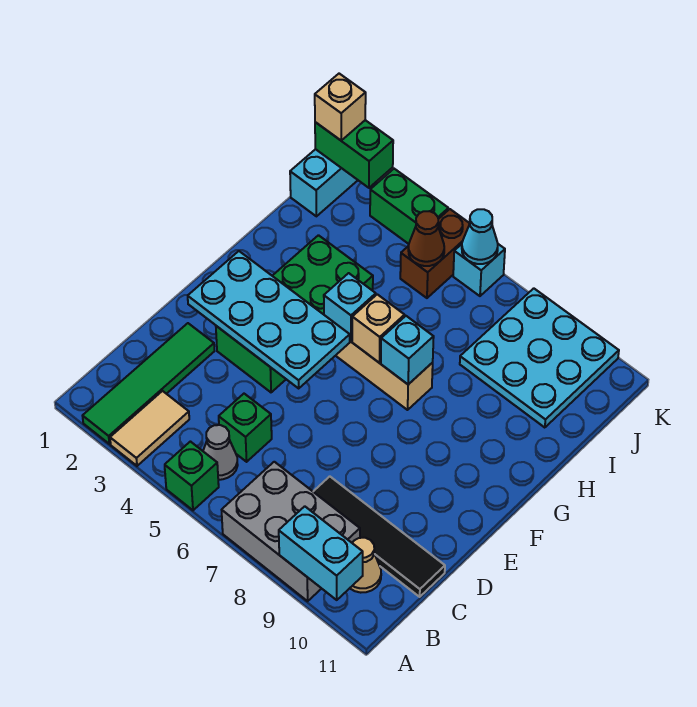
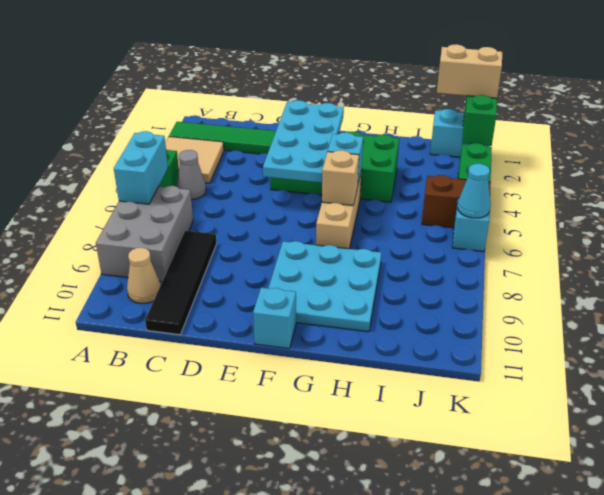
tan 1x2 tile [110,391,189,466] -> tan 2x2 tile [165,137,224,183]
cyan 1x2 brick [279,506,363,600] -> cyan 1x2 brick moved to [114,131,168,204]
green 1x1 brick [219,394,272,462] -> none
cyan 1x1 brick [381,316,434,384] -> cyan 1x1 brick moved to [253,288,296,349]
cyan 3x3 plate [460,288,619,428] -> cyan 3x3 plate moved to [268,241,382,332]
brown 1x1 cone [408,211,444,266] -> none
tan 1x1 brick [315,74,366,140] -> tan 1x2 brick [437,44,502,98]

